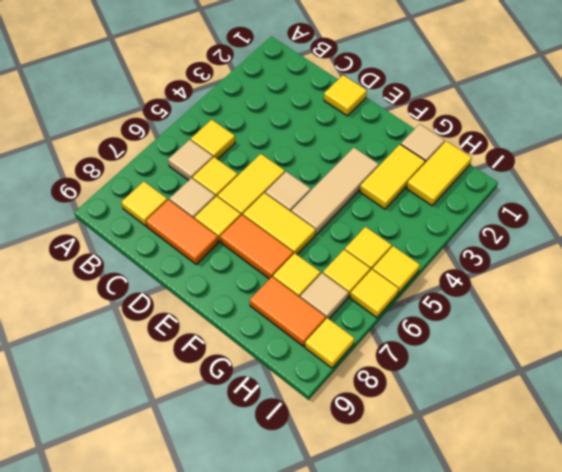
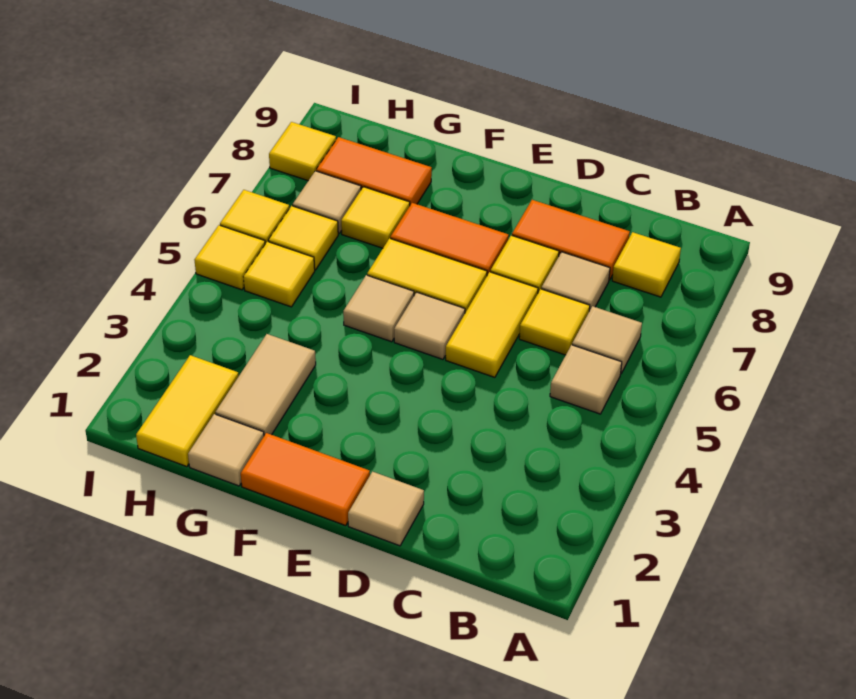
yellow 1x1 tile [191,120,235,159] -> tan 1x1 tile [550,345,622,414]
yellow 1x1 tile [324,75,367,116] -> tan 1x1 tile [348,472,424,546]
none -> orange 1x2 tile [241,433,370,526]
tan 1x3 tile [291,148,379,235] -> tan 1x1 tile [343,275,414,342]
yellow 1x2 tile [360,144,425,209] -> tan 1x2 tile [215,334,316,435]

